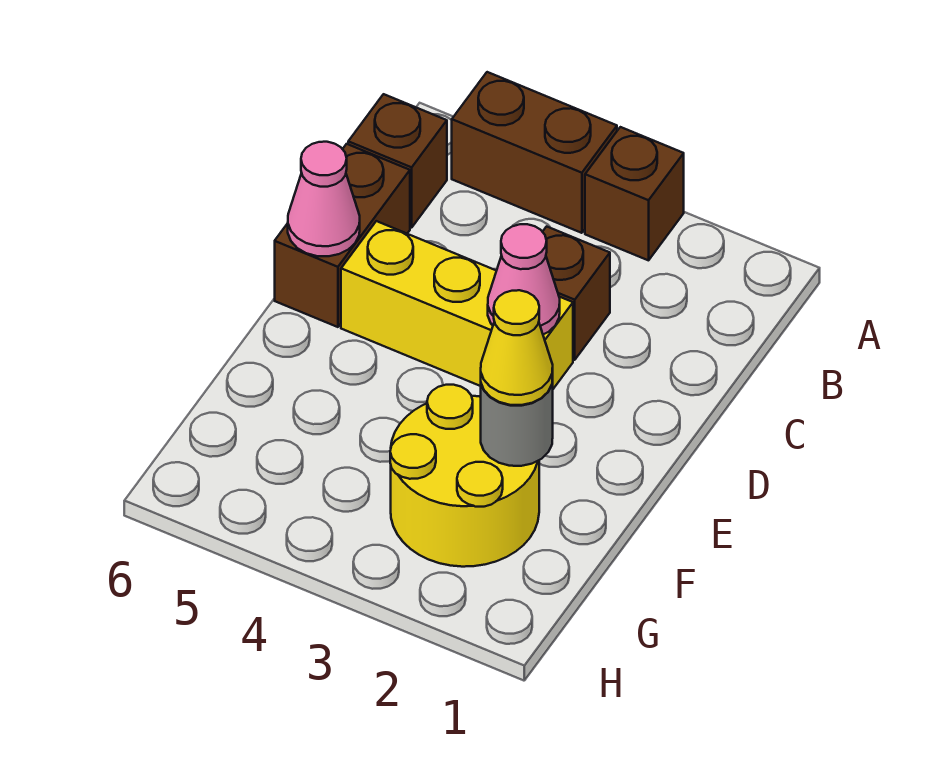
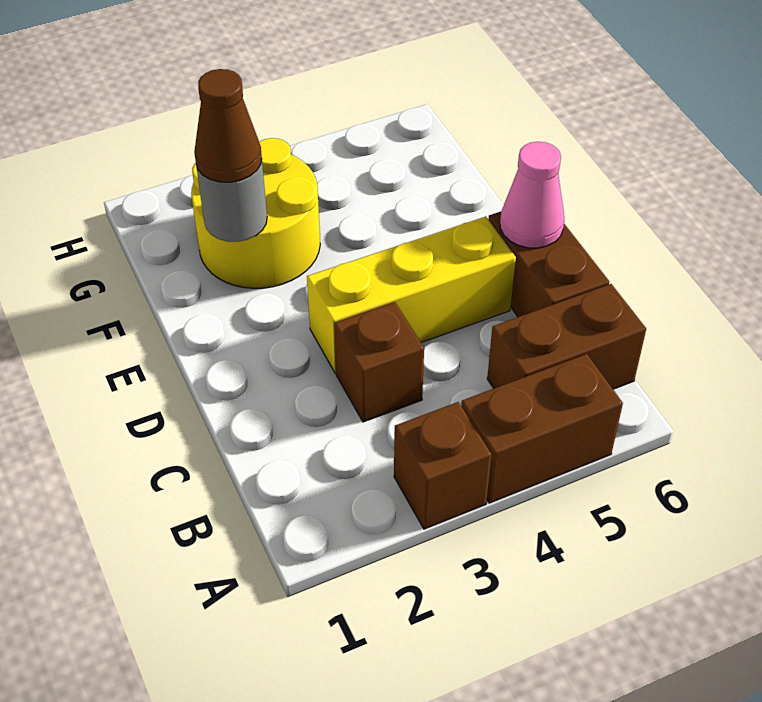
brown 1x1 brick [348,94,447,228] -> brown 1x2 brick [487,284,646,389]
pink 1x1 cone [488,224,560,334] -> none
yellow 1x1 cone [481,290,553,405] -> brown 1x1 cone [194,69,262,182]

